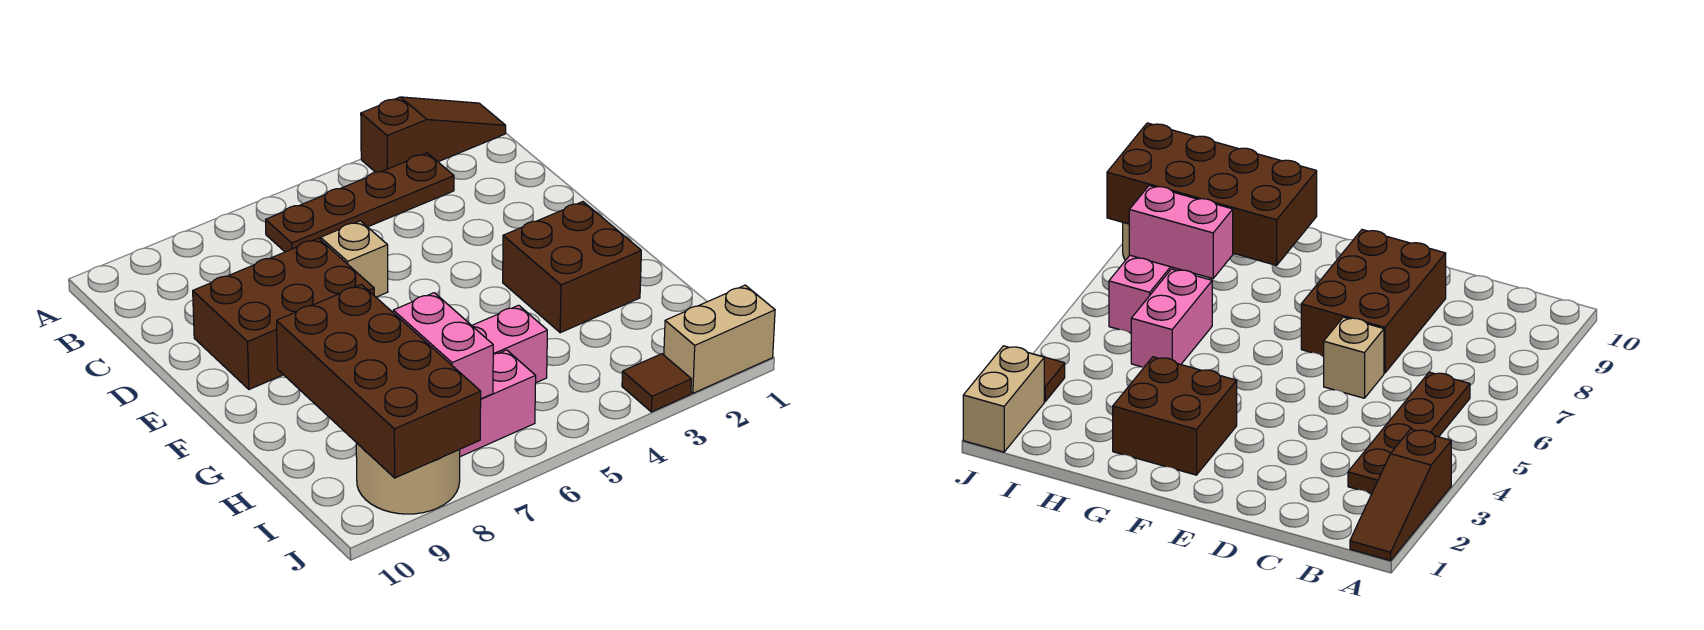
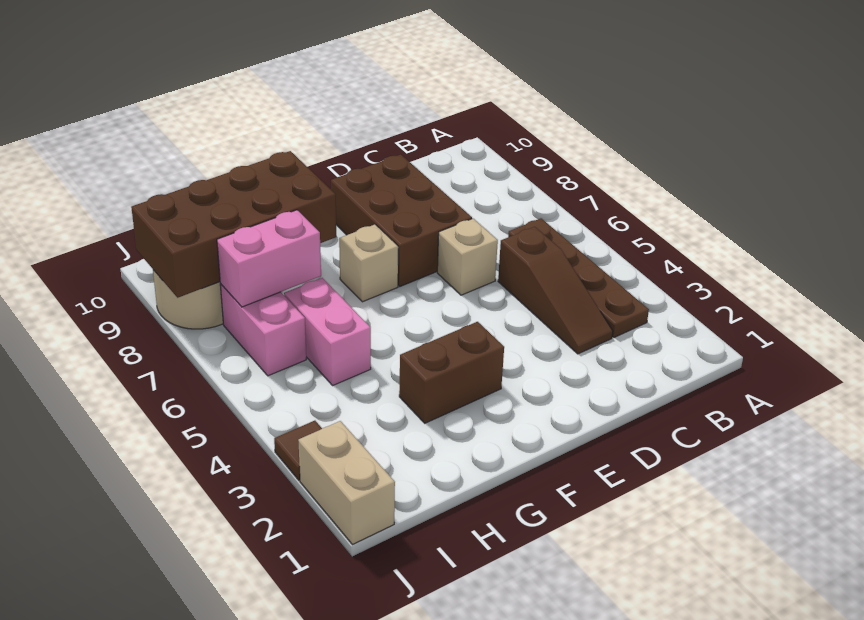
brown 1x3 slope [361,97,506,172] -> brown 1x3 slope moved to [498,227,613,354]
brown 2x2 brick [503,202,641,333] -> brown 1x2 brick [399,322,504,423]
none -> tan 1x1 brick [339,224,398,302]

